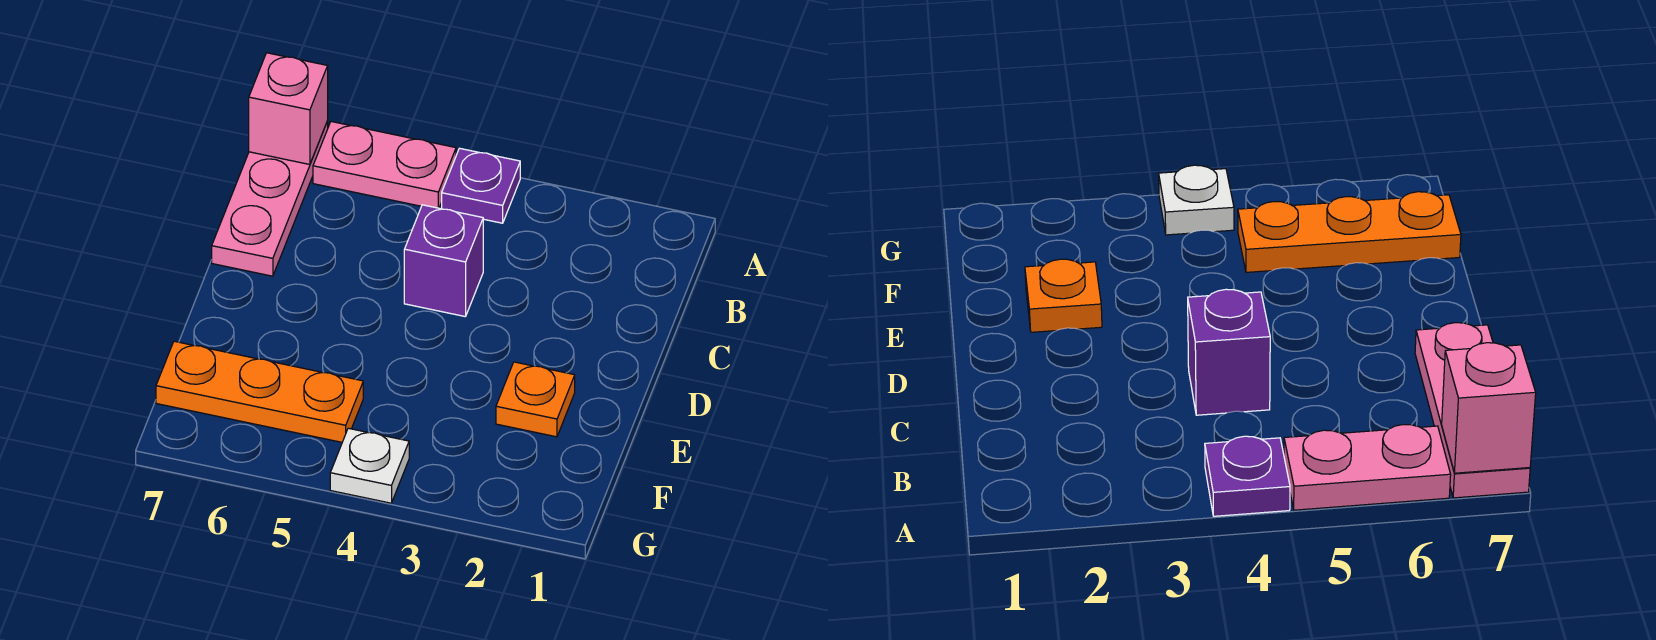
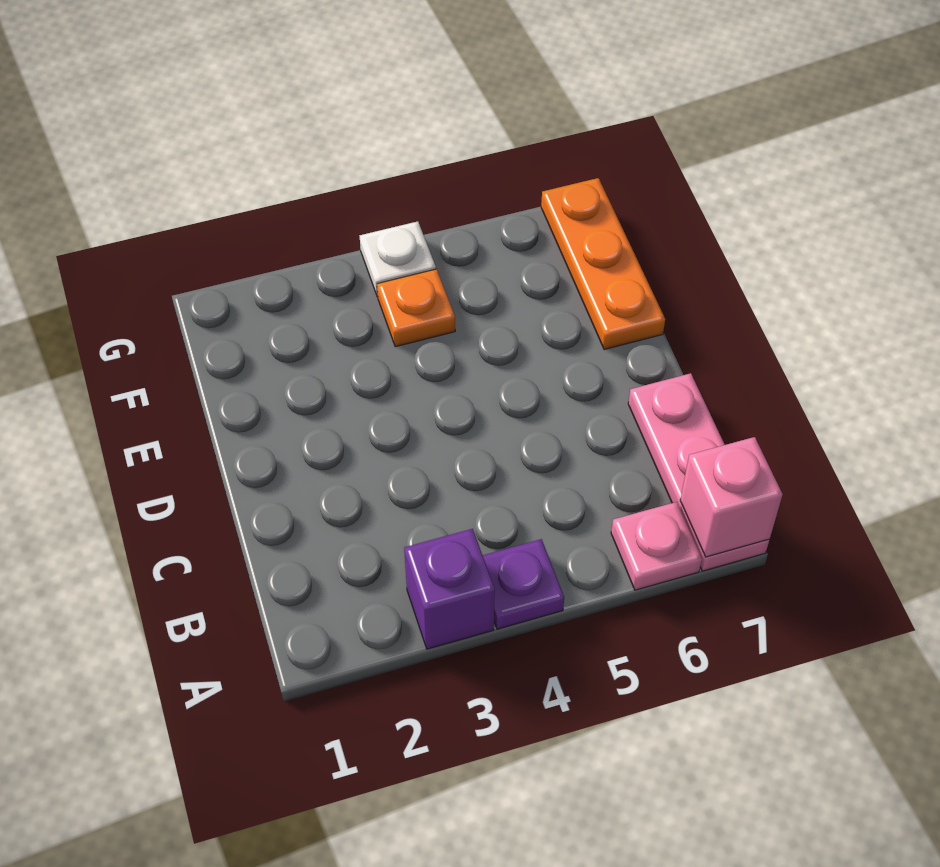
pink 1x2 plate [313,122,456,208] -> pink 1x1 plate [611,502,702,590]
purple 1x1 brick [404,205,483,317] -> purple 1x1 brick moved to [404,529,495,649]
orange 1x1 plate [496,362,575,437] -> orange 1x1 plate moved to [377,269,455,347]
orange 1x3 plate [156,341,363,442] -> orange 1x3 plate turned to [541,178,665,350]

